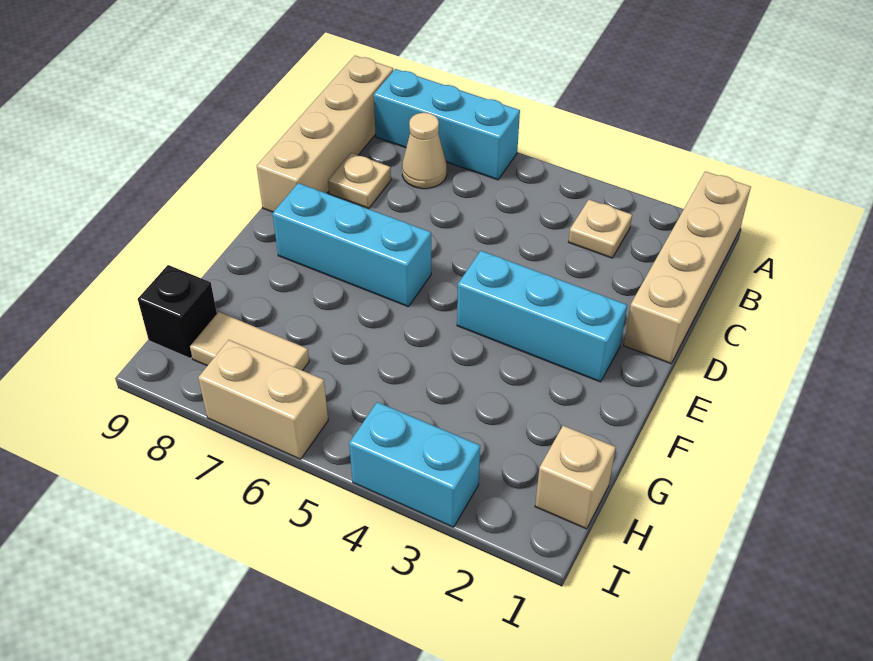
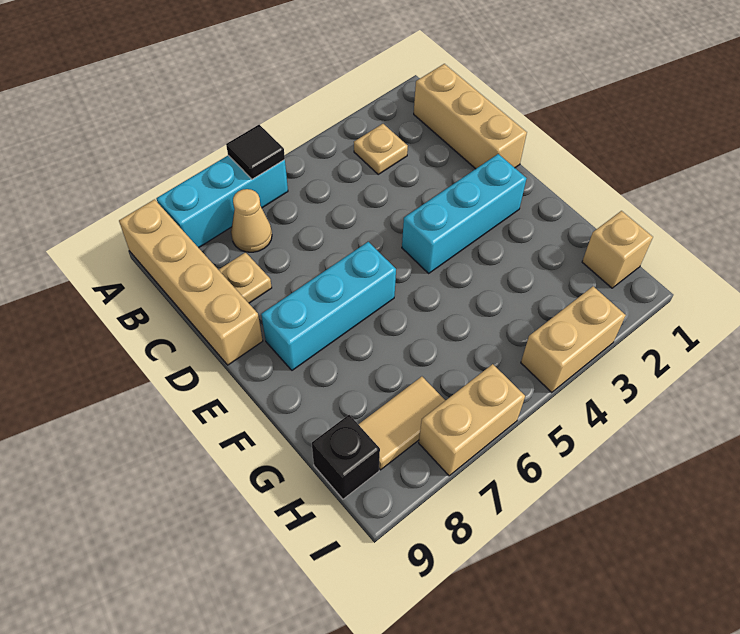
tan 1x4 brick [624,171,751,364] -> tan 1x3 brick [414,64,527,169]
none -> black 1x1 tile [226,125,285,179]
cyan 1x2 brick [349,402,480,527] -> tan 1x2 brick [521,286,626,393]

